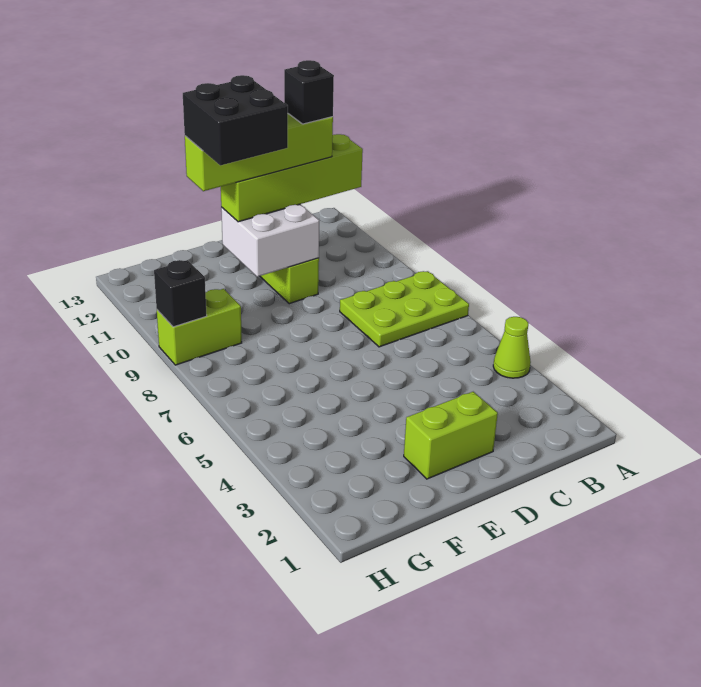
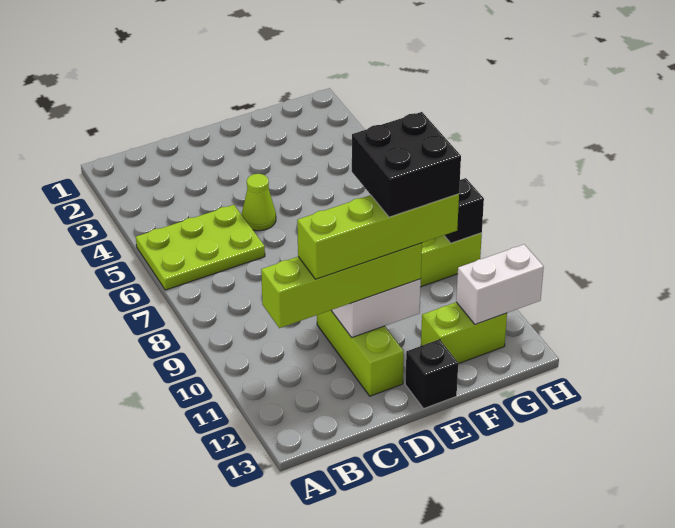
lime 1x1 cone [493,317,531,378] -> lime 1x1 cone moved to [242,174,276,231]
lime 2x3 plate [340,271,469,347] -> lime 2x3 plate moved to [136,205,265,290]
black 1x1 brick [284,60,334,124] -> black 1x1 brick moved to [405,339,458,408]
lime 1x2 brick [404,392,498,479] -> lime 1x2 brick moved to [421,302,507,364]
none -> white 1x2 brick [456,244,544,324]

